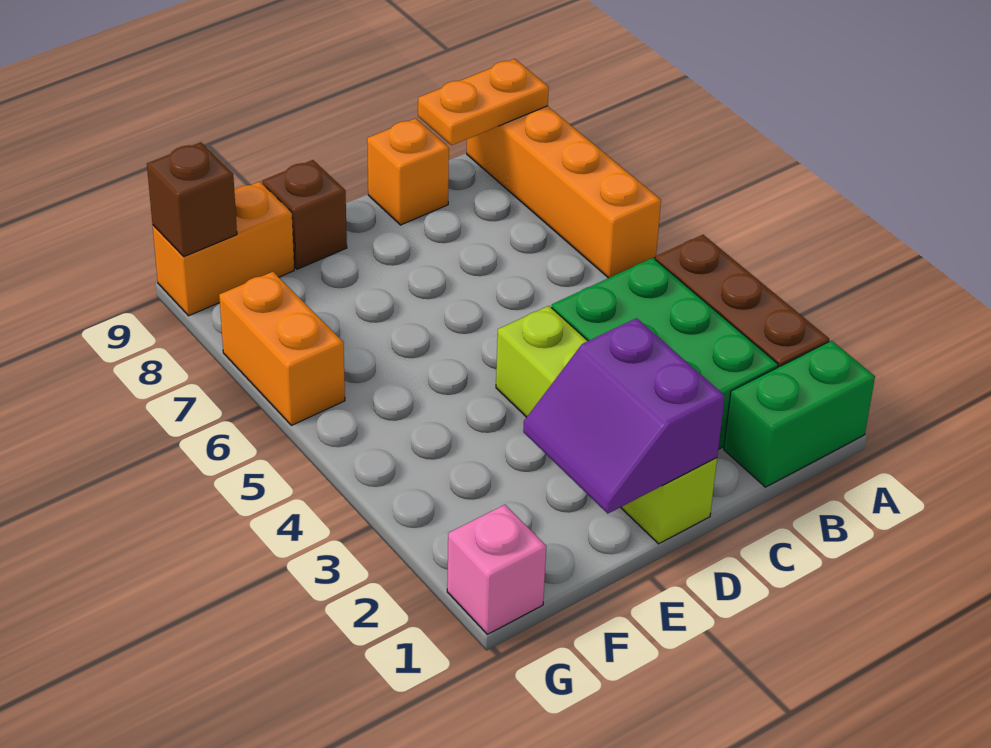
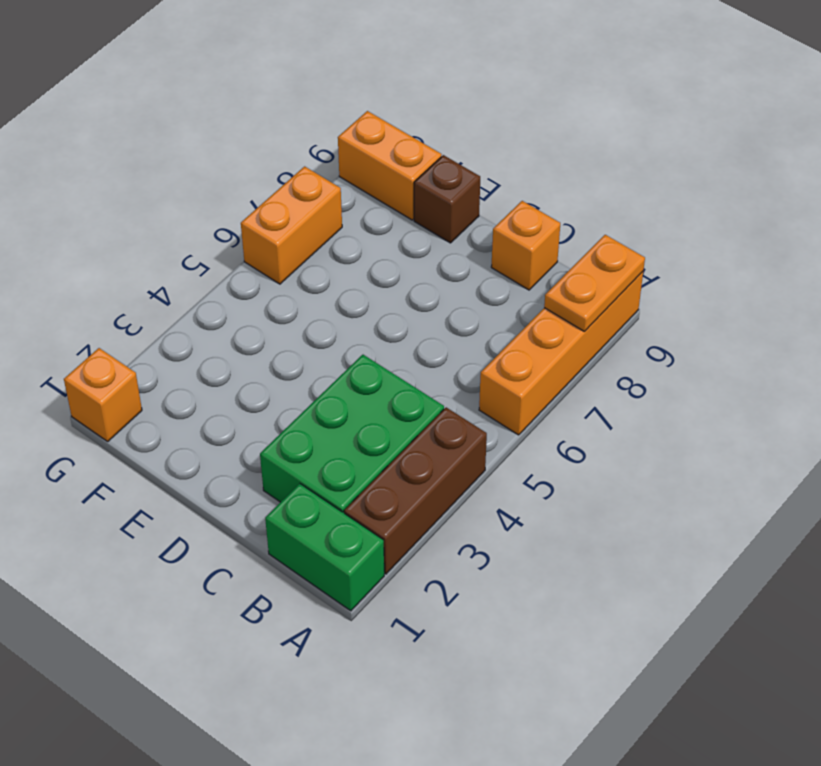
orange 1x2 plate [418,59,549,146] -> orange 1x2 plate turned to [544,235,645,332]
lime 1x4 brick [496,306,717,544] -> none
purple 2x2 slope [523,318,725,513] -> none
pink 1x1 brick [447,505,546,634] -> orange 1x1 brick [64,348,142,441]
brown 1x1 brick [147,142,237,256] -> none

